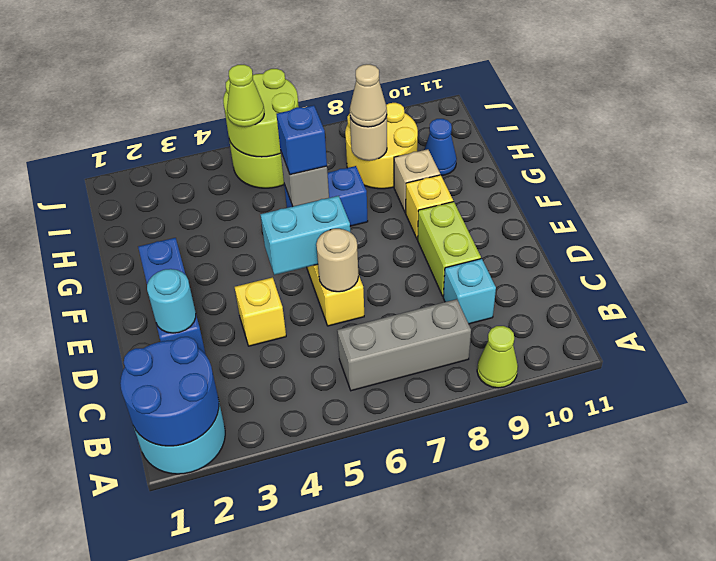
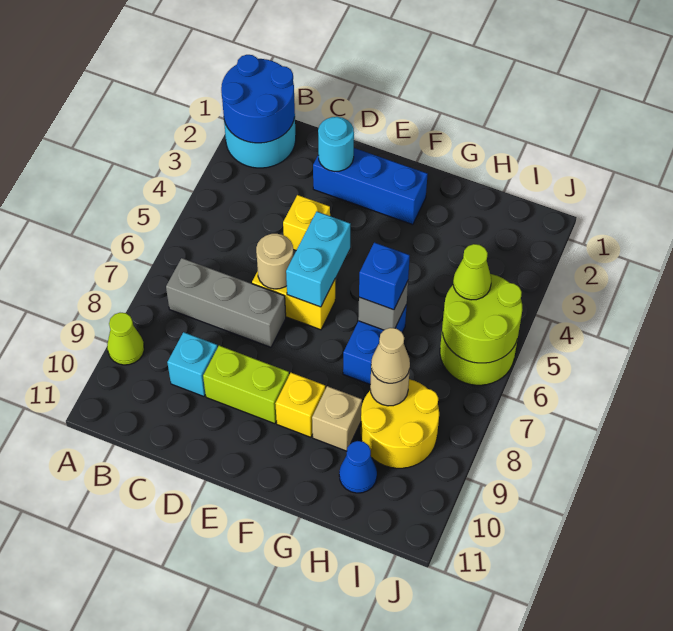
grey 1x3 brick [337,299,471,391] -> grey 1x3 brick turned to [166,258,286,347]

